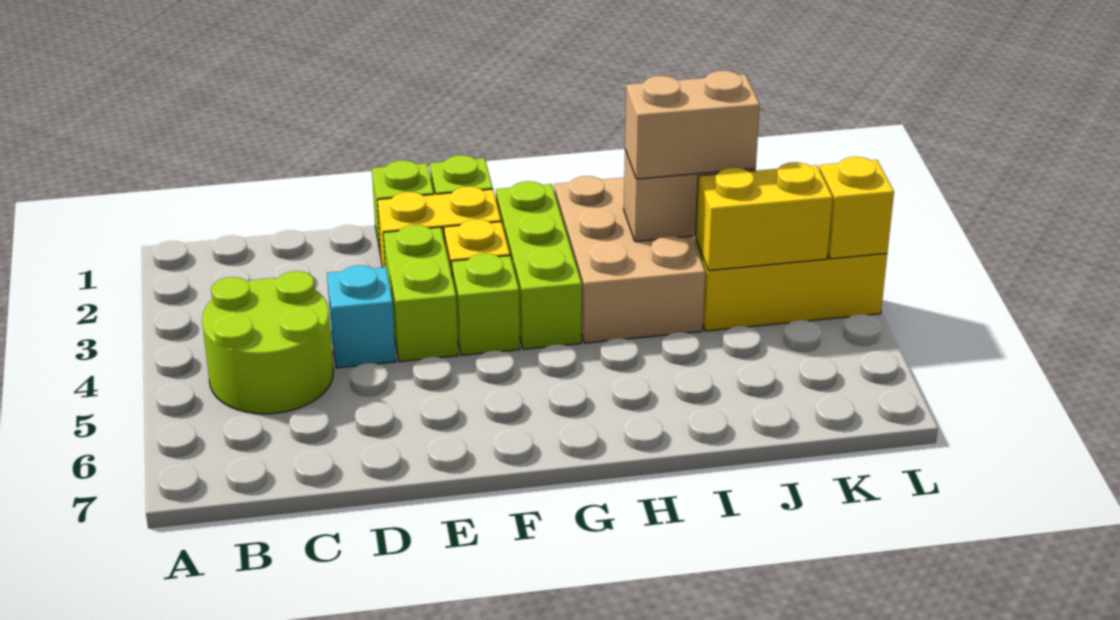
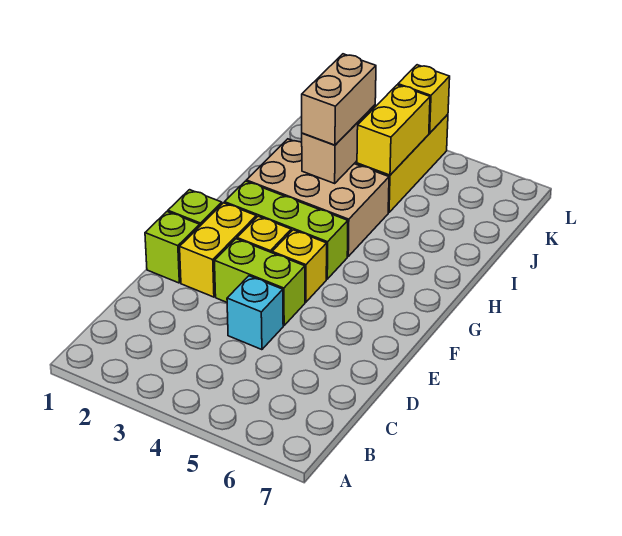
lime 2x2 round brick [202,271,333,414] -> none
lime 1x1 brick [452,253,520,355] -> yellow 1x1 brick [272,230,327,302]

